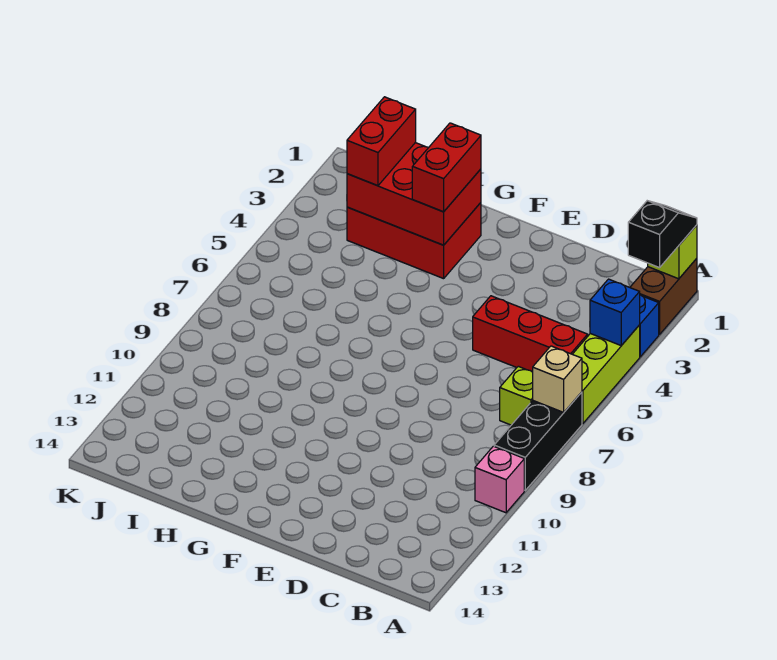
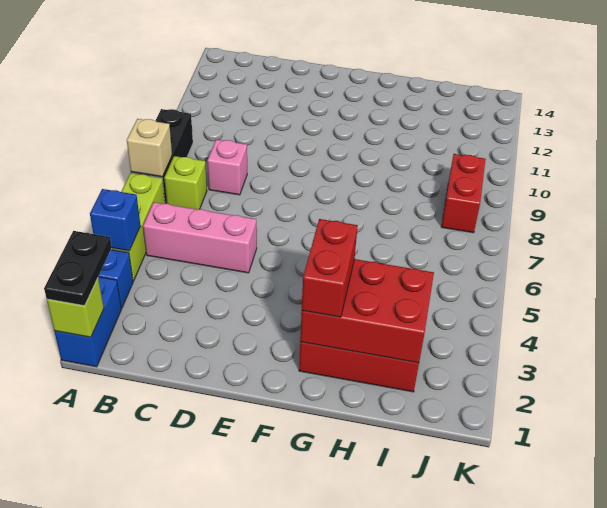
brown 1x2 brick [630,258,697,334] -> blue 1x2 brick [54,277,121,367]
black 1x2 slope [628,201,697,268] -> black 1x2 plate [44,231,112,306]
pink 1x1 brick [475,446,524,513] -> pink 1x1 brick moved to [207,140,247,195]
red 1x3 brick [473,296,588,372] -> pink 1x3 brick [143,202,257,273]
red 1x2 brick [347,97,416,186] -> red 1x2 brick moved to [442,154,486,233]

